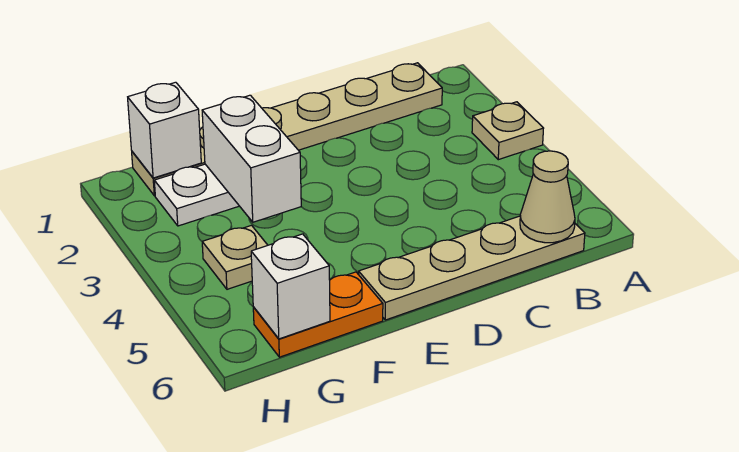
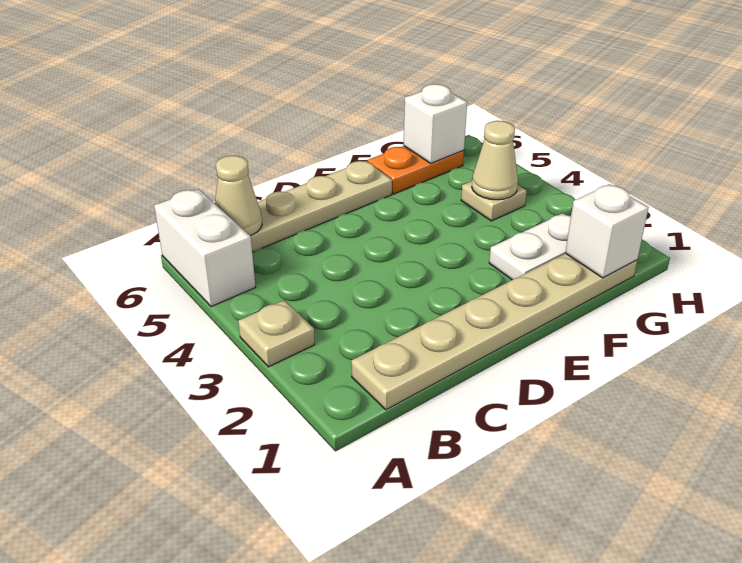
white 1x2 brick [202,95,301,222] -> white 1x2 brick moved to [154,189,255,307]
none -> tan 1x1 cone [472,121,518,200]

